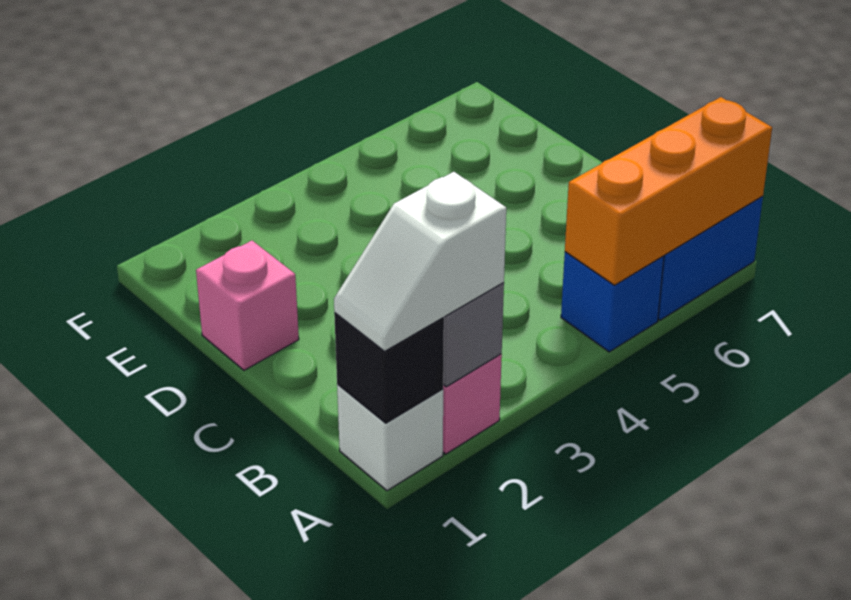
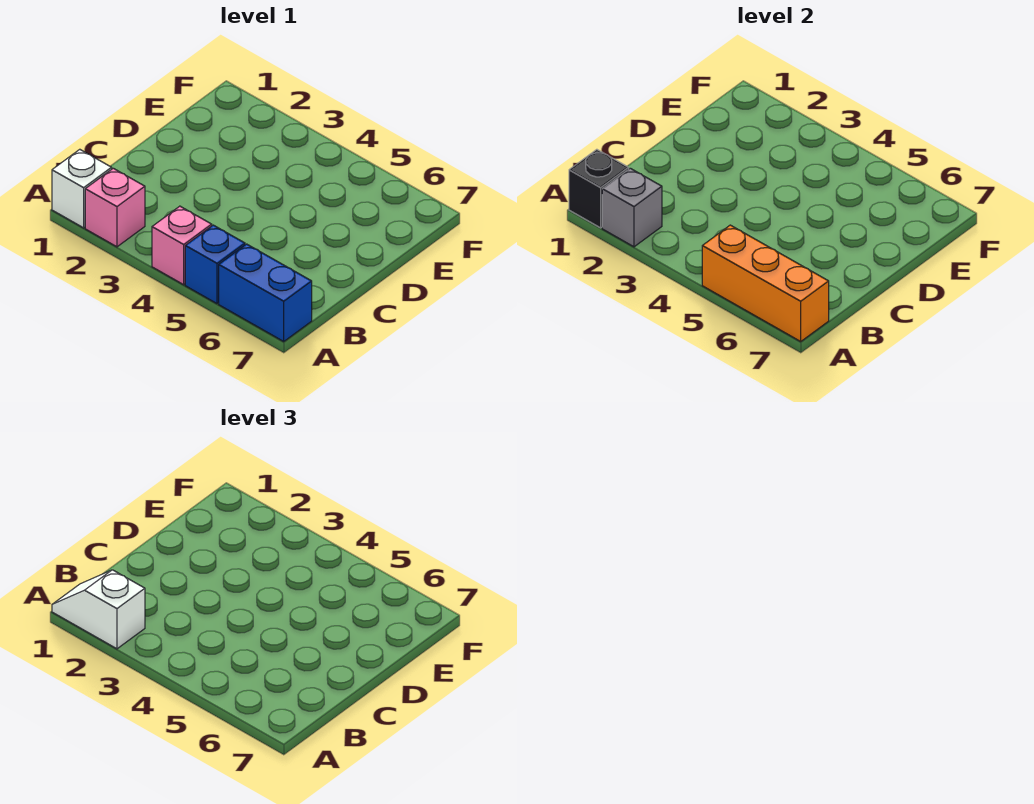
pink 1x1 brick [196,241,299,370] -> pink 1x1 brick moved to [152,206,212,285]

